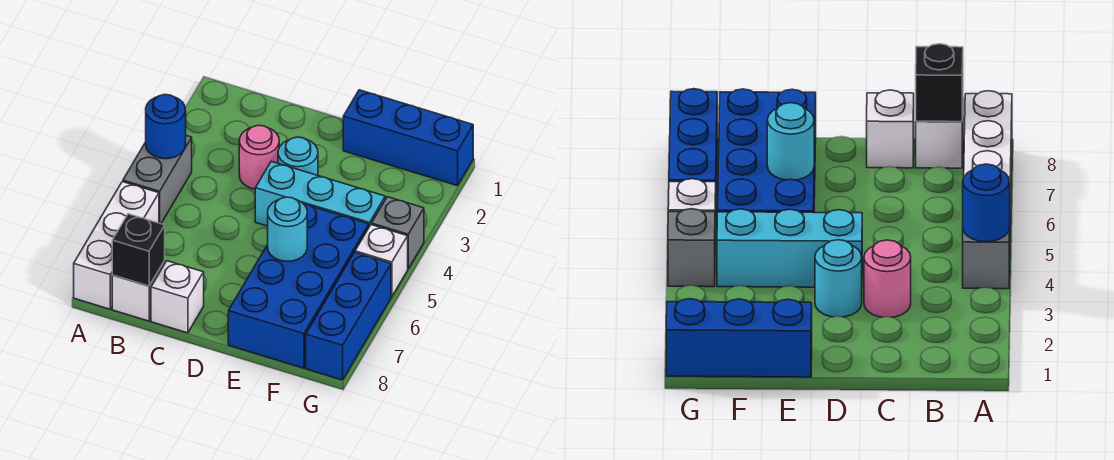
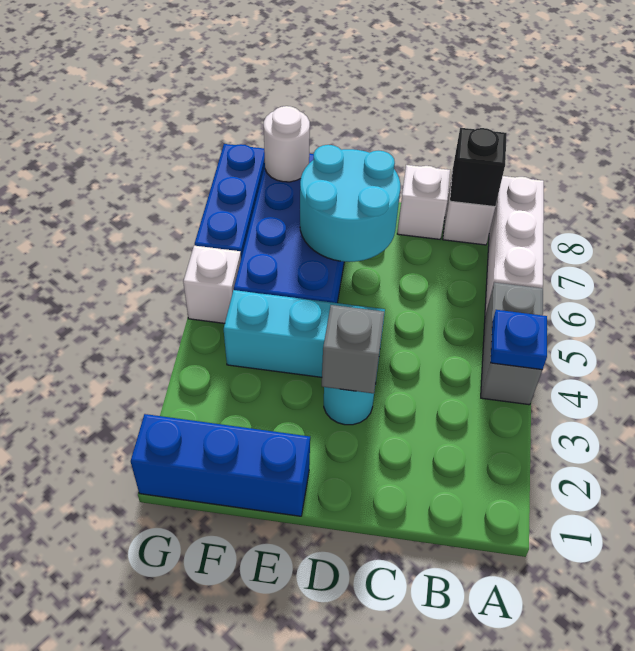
blue 1x1 round brick [146,94,186,159] -> blue 1x1 plate [491,310,547,370]
pink 1x1 round brick [239,125,279,189] -> none
cyan 1x1 round brick [268,197,307,261] -> cyan 2x2 round brick [300,145,400,262]
none -> white 1x1 round brick [264,106,310,182]
grey 1x1 brick [372,197,424,269] -> grey 1x1 brick moved to [322,305,384,393]

